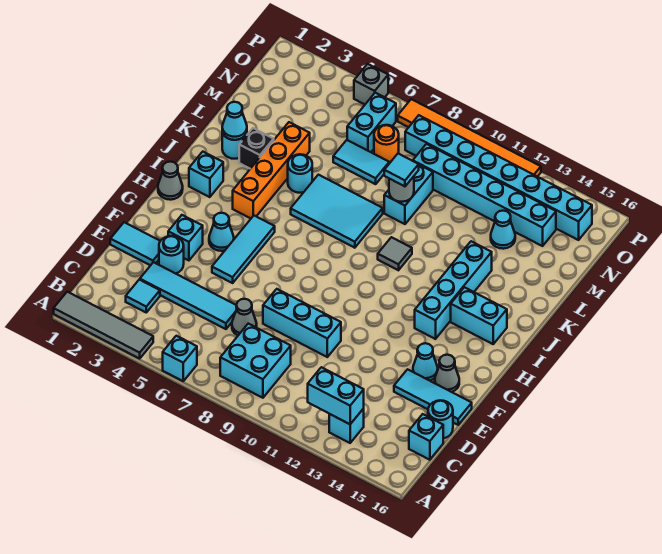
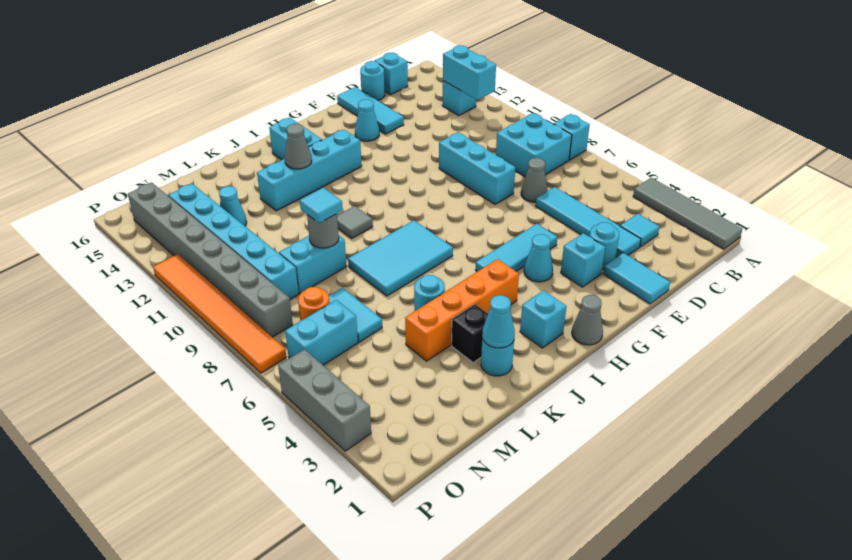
cyan 1x1 brick [163,336,197,381] -> cyan 1x1 brick moved to [554,114,590,160]
grey 1x1 cone [435,355,459,392] -> grey 1x1 cone moved to [285,124,312,169]
cyan 2x3 tile [291,175,383,248] -> cyan 2x3 tile turned to [348,220,453,296]
cyan 1x8 brick [405,115,592,240] -> grey 1x8 brick [128,182,293,337]
grey 1x1 brick [354,64,388,104] -> grey 1x3 brick [278,349,371,451]

